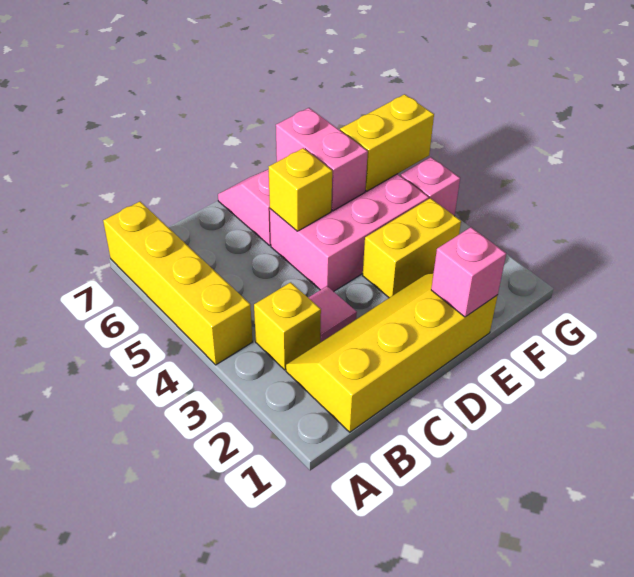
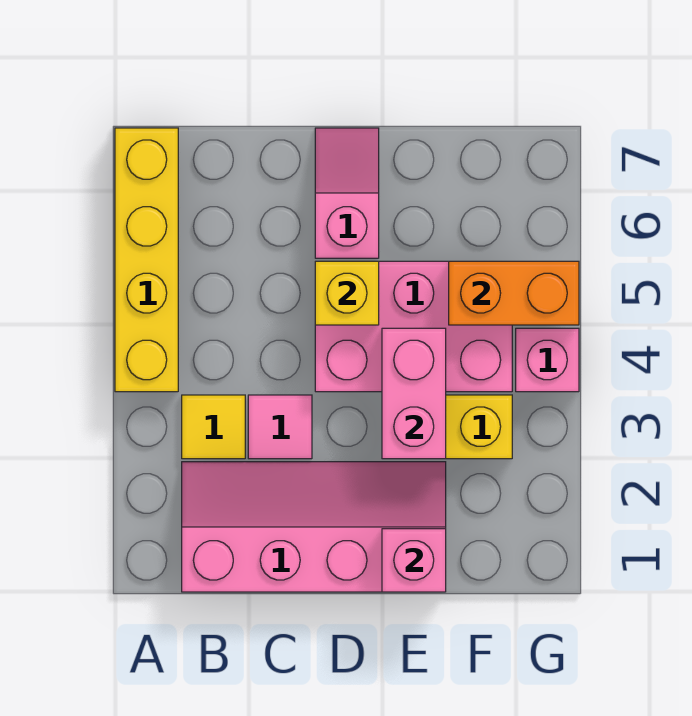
yellow 2x4 slope [286,273,498,432] -> pink 2x4 slope [182,462,446,592]
yellow 1x1 brick [254,282,321,370] -> yellow 1x1 tile [182,395,245,459]
pink 1x2 brick [276,108,368,211] -> pink 1x2 brick moved to [382,328,446,459]
yellow 1x2 brick [340,94,434,191] -> orange 1x2 brick [449,261,579,325]

